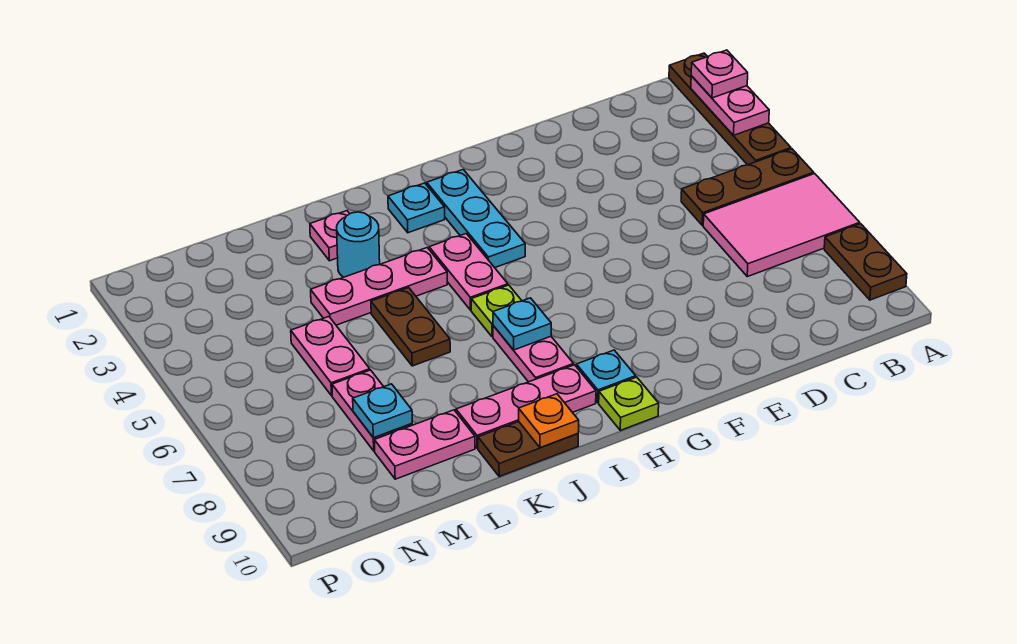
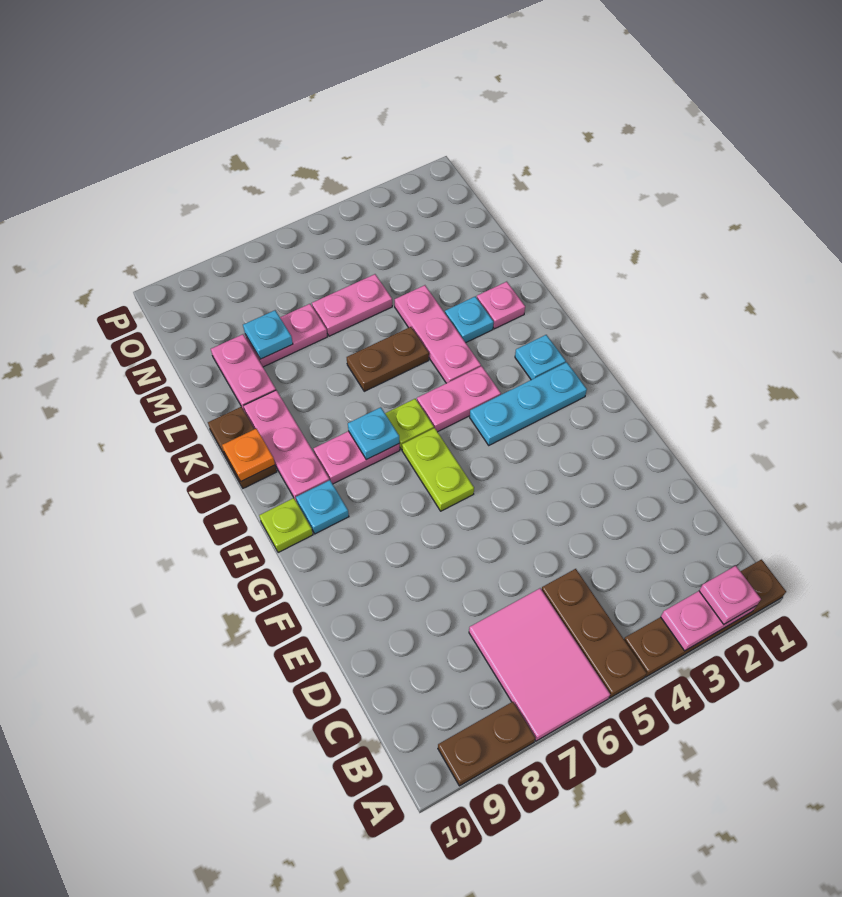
none -> lime 1x2 plate [402,428,474,511]
cyan 1x1 round brick [337,212,380,277] -> cyan 1x1 plate [445,296,494,343]

